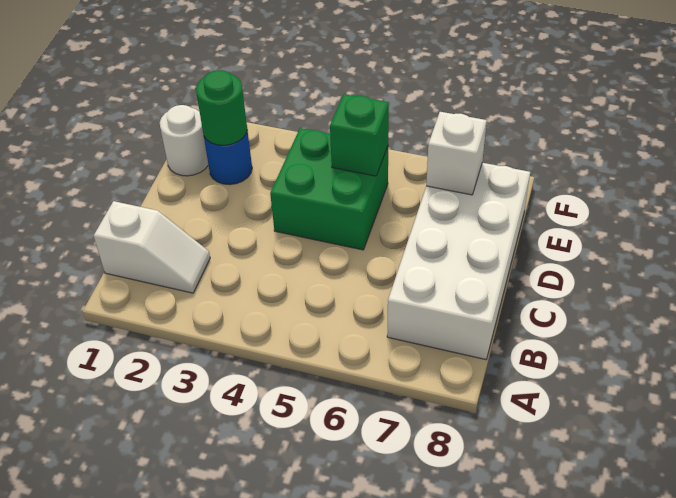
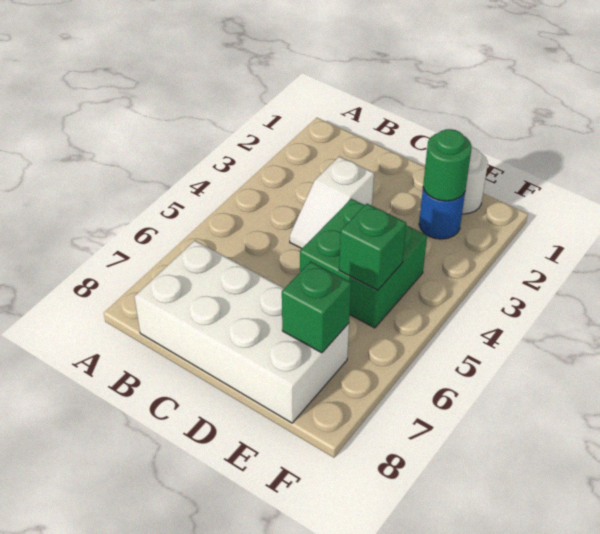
white 1x2 slope [94,201,210,293] -> white 1x2 slope moved to [290,157,374,249]
white 1x1 brick [426,112,487,195] -> green 1x1 brick [282,262,351,353]

